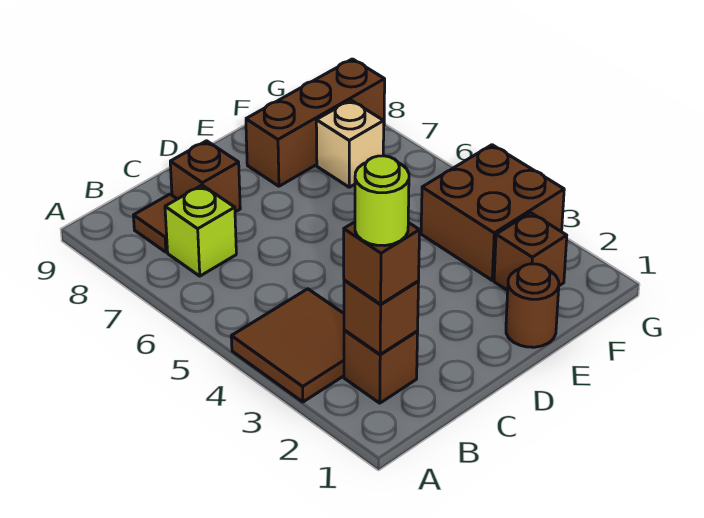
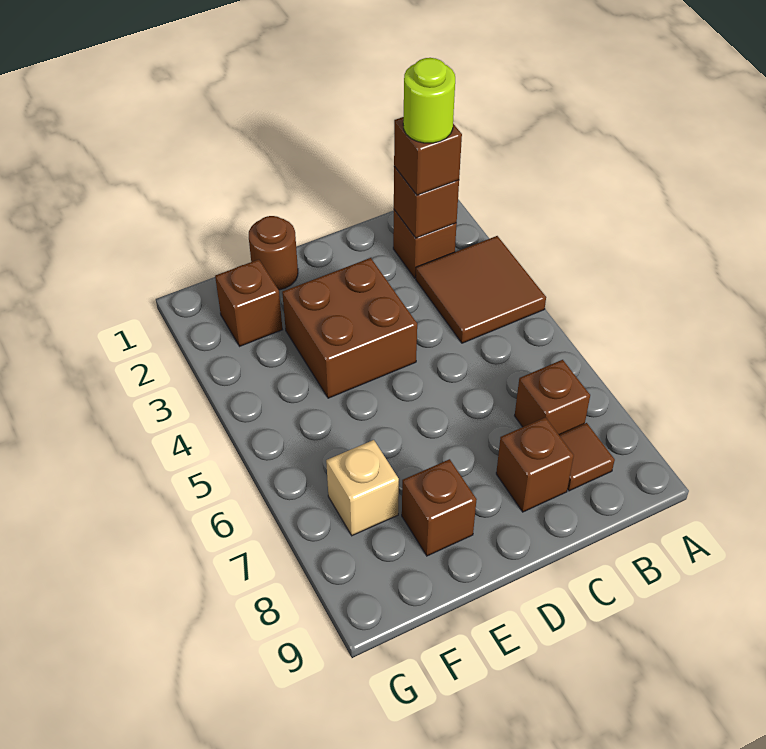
lime 1x1 brick [165,185,236,276] -> brown 1x1 brick [515,360,590,435]
brown 1x3 brick [246,59,385,186] -> brown 1x1 brick [402,459,477,556]
brown 2x2 brick [421,145,564,280] -> brown 2x2 brick moved to [282,258,417,398]

